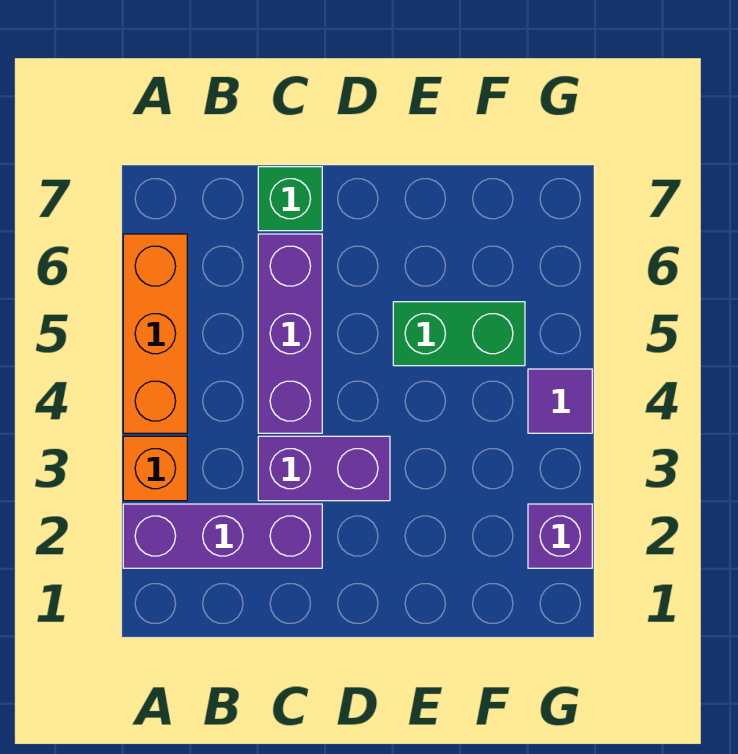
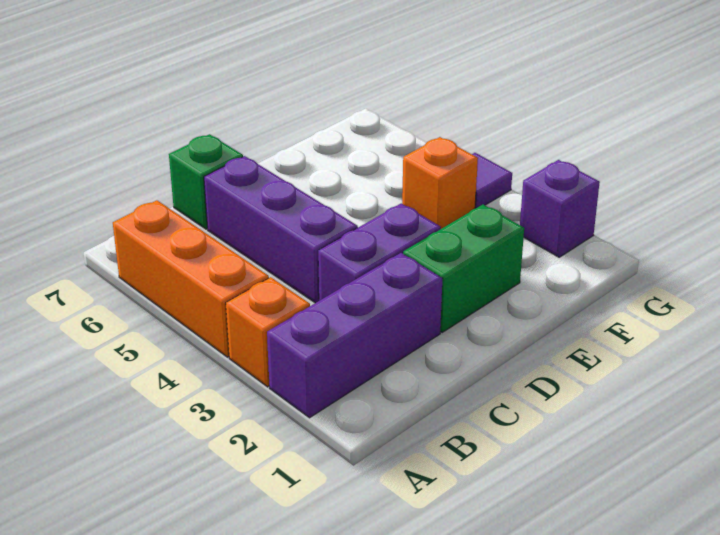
green 1x2 brick [393,302,525,366] -> green 1x2 brick moved to [403,205,524,332]
none -> orange 1x1 brick [402,137,478,229]

